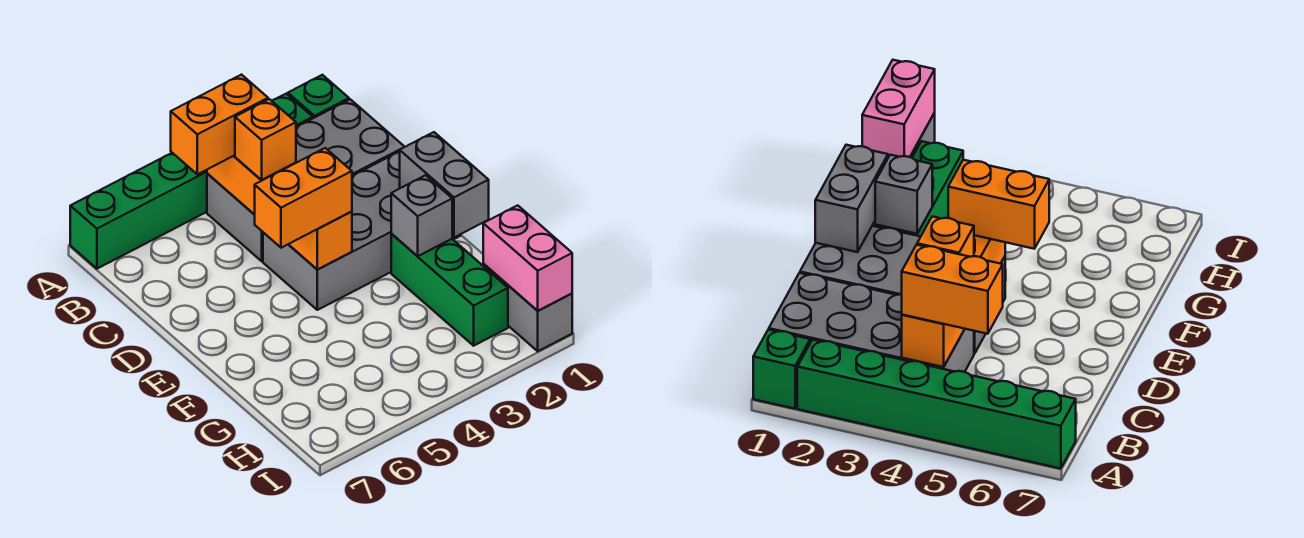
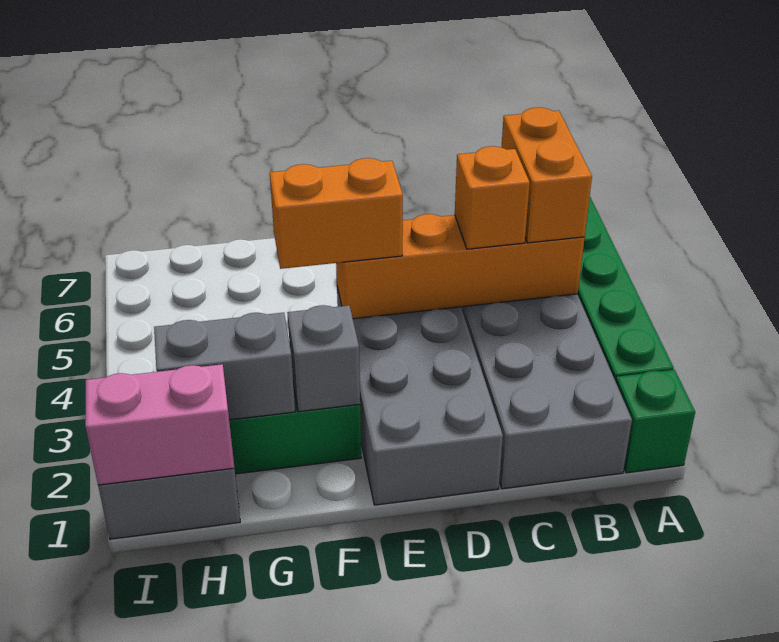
grey 1x2 brick [400,132,489,237] -> grey 1x2 brick moved to [154,313,295,420]
orange 1x2 brick [255,148,352,248] -> orange 1x2 brick turned to [270,158,403,269]

